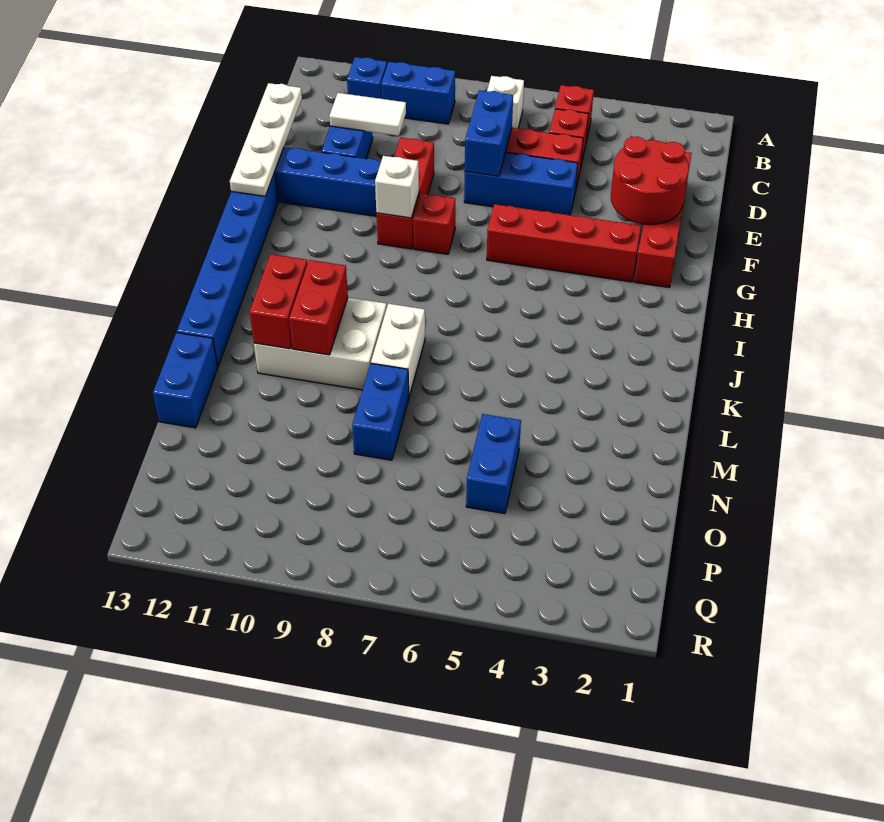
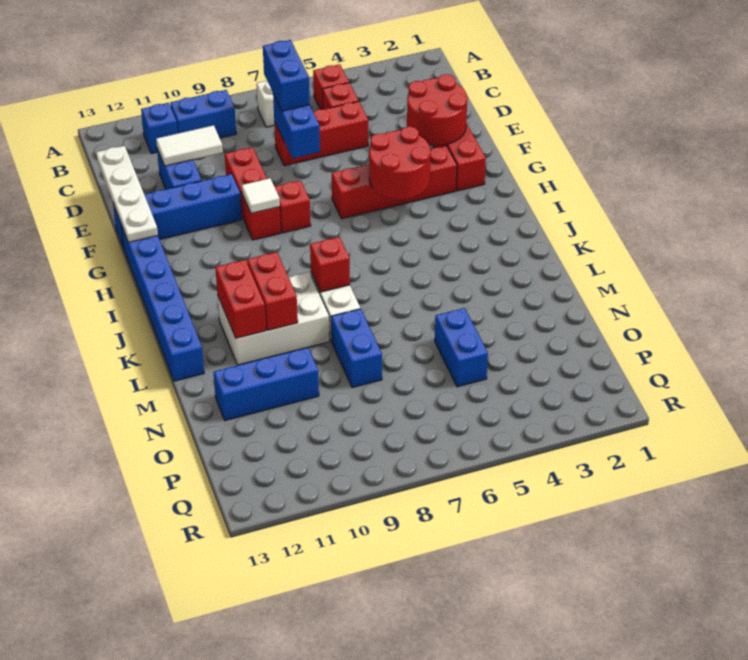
blue 1x3 brick [464,153,578,215] -> blue 1x3 brick moved to [214,348,319,421]
none -> red 2x2 round brick [369,127,431,200]
white 1x1 brick [375,156,419,218] -> white 1x1 tile [242,178,280,213]
none -> red 1x1 brick [310,237,350,292]
blue 1x2 brick [153,333,218,428] -> blue 1x2 brick moved to [263,40,310,111]

